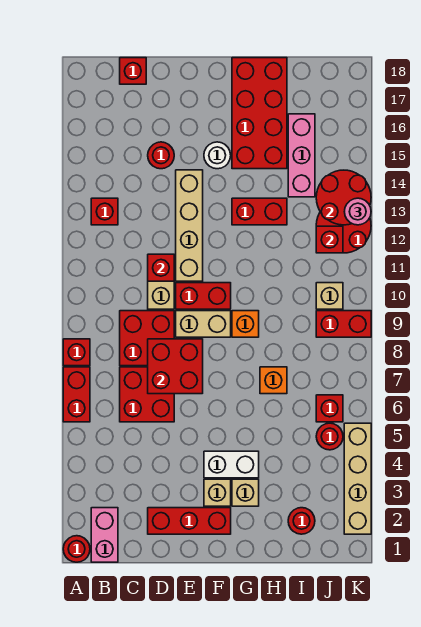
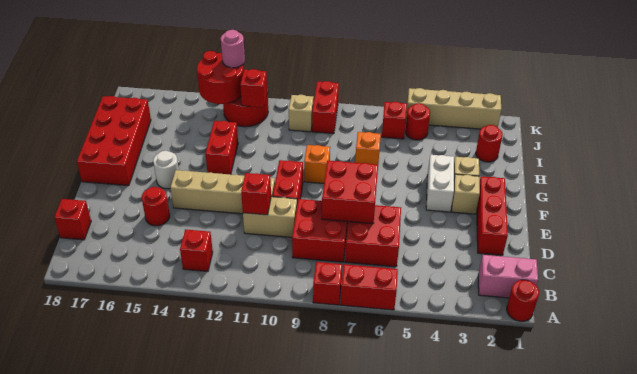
tan 1x2 brick [176,311,231,337] -> none
red 2x4 brick [232,58,287,169] -> red 2x4 brick turned to [77,96,151,186]
pink 1x3 brick [288,114,315,197] -> none

